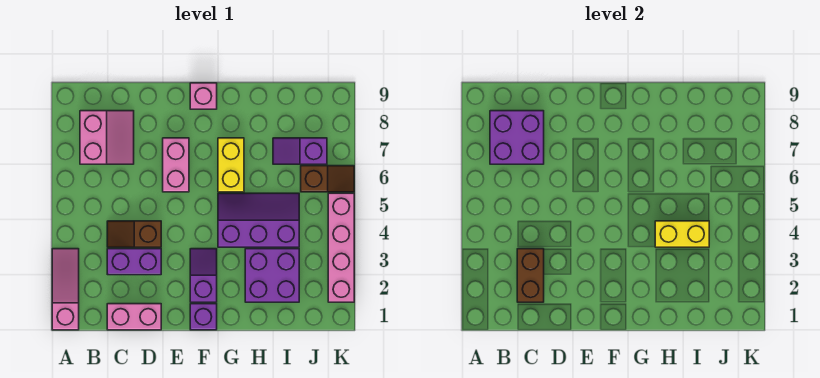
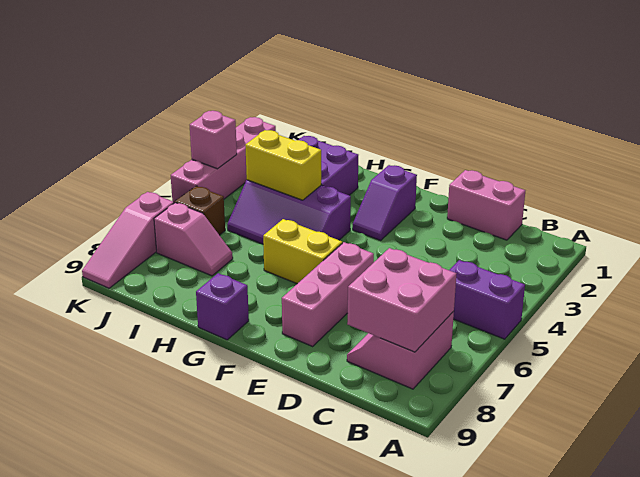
pink 1x3 slope [52,249,79,330] -> pink 1x3 slope moved to [82,192,174,288]
purple 2x2 brick [490,111,544,164] -> pink 2x2 brick [347,248,456,352]
brown 1x2 brick [517,249,544,302] -> none
purple 1x2 brick [107,249,161,275] -> purple 1x2 brick moved to [449,260,525,339]
brown 1x2 slope [107,221,161,247] -> none
pink 1x2 brick [163,138,189,192] -> pink 1x3 brick [282,242,374,346]
purple 1x1 brick [190,304,217,330] -> purple 1x1 brick moved to [196,273,249,340]
pink 1x1 brick [190,83,217,109] -> pink 1x1 brick moved to [190,111,237,169]
yellow 1x2 brick [218,138,244,192] -> yellow 1x2 brick turned to [263,219,342,284]
purple 1x2 slope [273,138,327,164] -> pink 1x2 slope [154,203,233,276]

